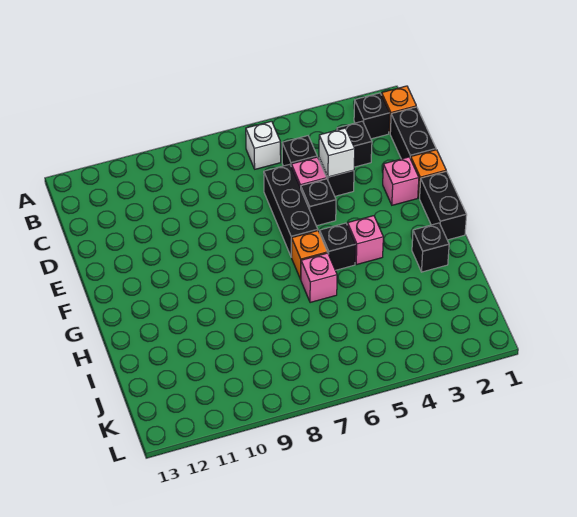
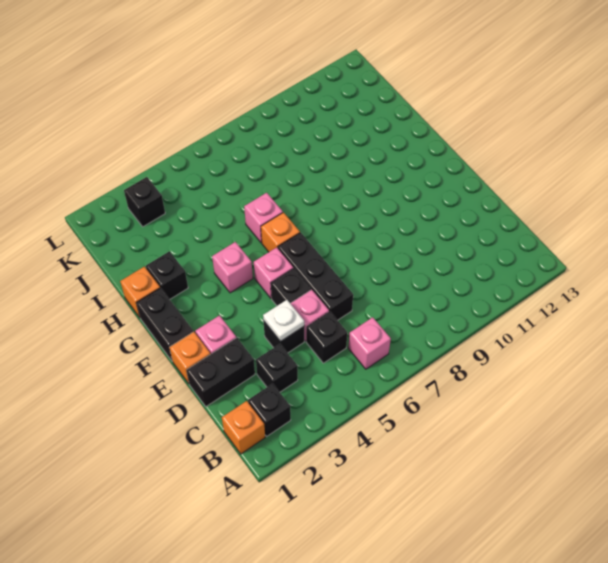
white 1x1 brick [246,121,281,169] -> pink 1x1 brick [348,317,391,369]
black 1x2 brick [390,107,436,159] -> black 1x2 brick turned to [187,338,255,406]
white 1x1 brick [319,128,355,177] -> white 1x1 plate [263,300,304,342]
none -> pink 1x1 brick [254,247,293,298]
black 1x1 brick [320,223,355,270] -> black 1x1 brick moved to [124,177,165,227]
none -> orange 1x1 brick [120,267,160,317]

